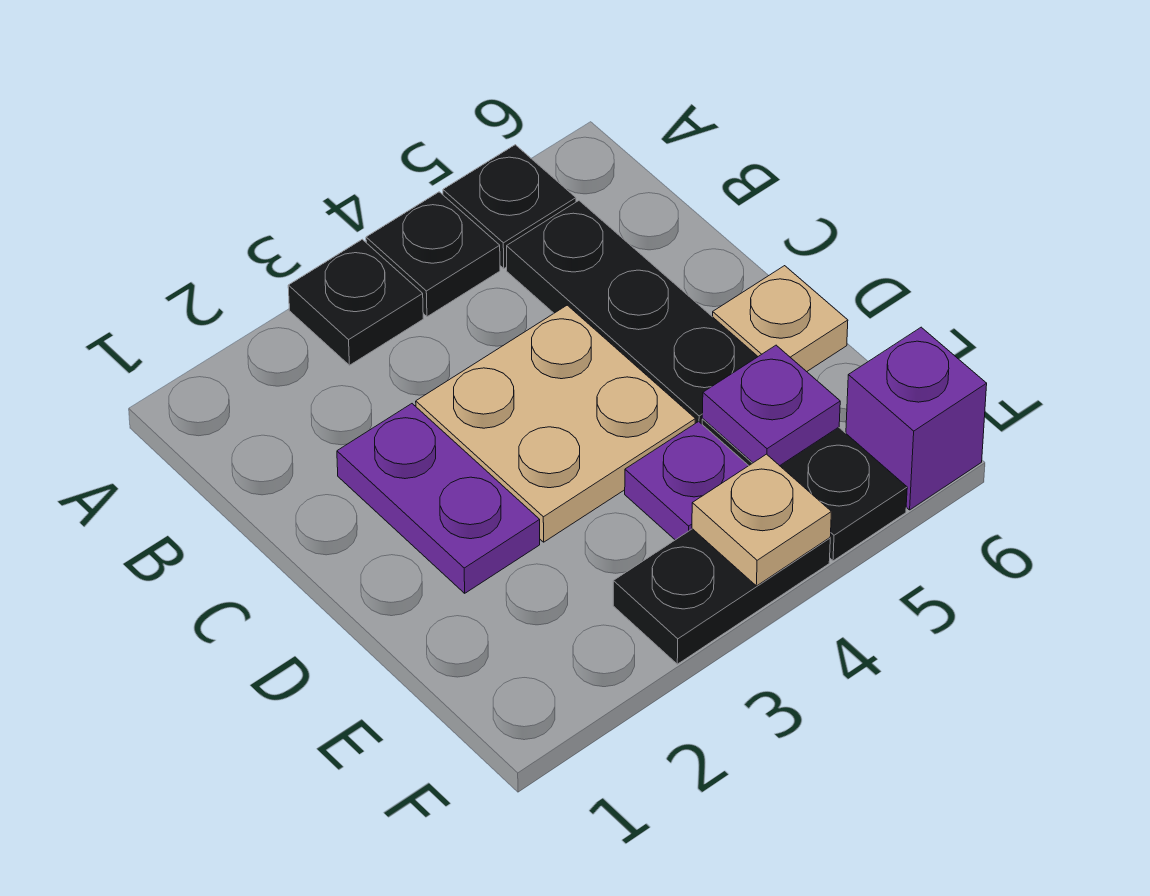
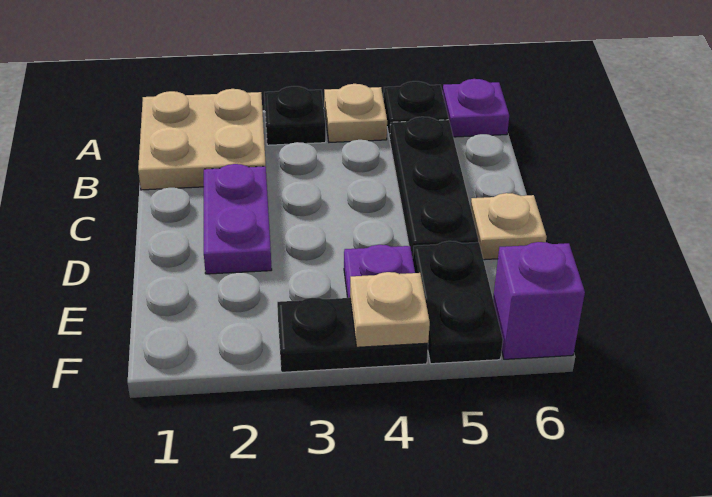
black 1x1 plate [366,192,500,317] -> tan 1x1 plate [324,84,387,142]
tan 2x2 plate [416,305,695,542] -> tan 2x2 plate moved to [138,89,266,190]
purple 1x1 plate [702,345,840,466] -> purple 1x1 plate moved to [443,79,509,137]

